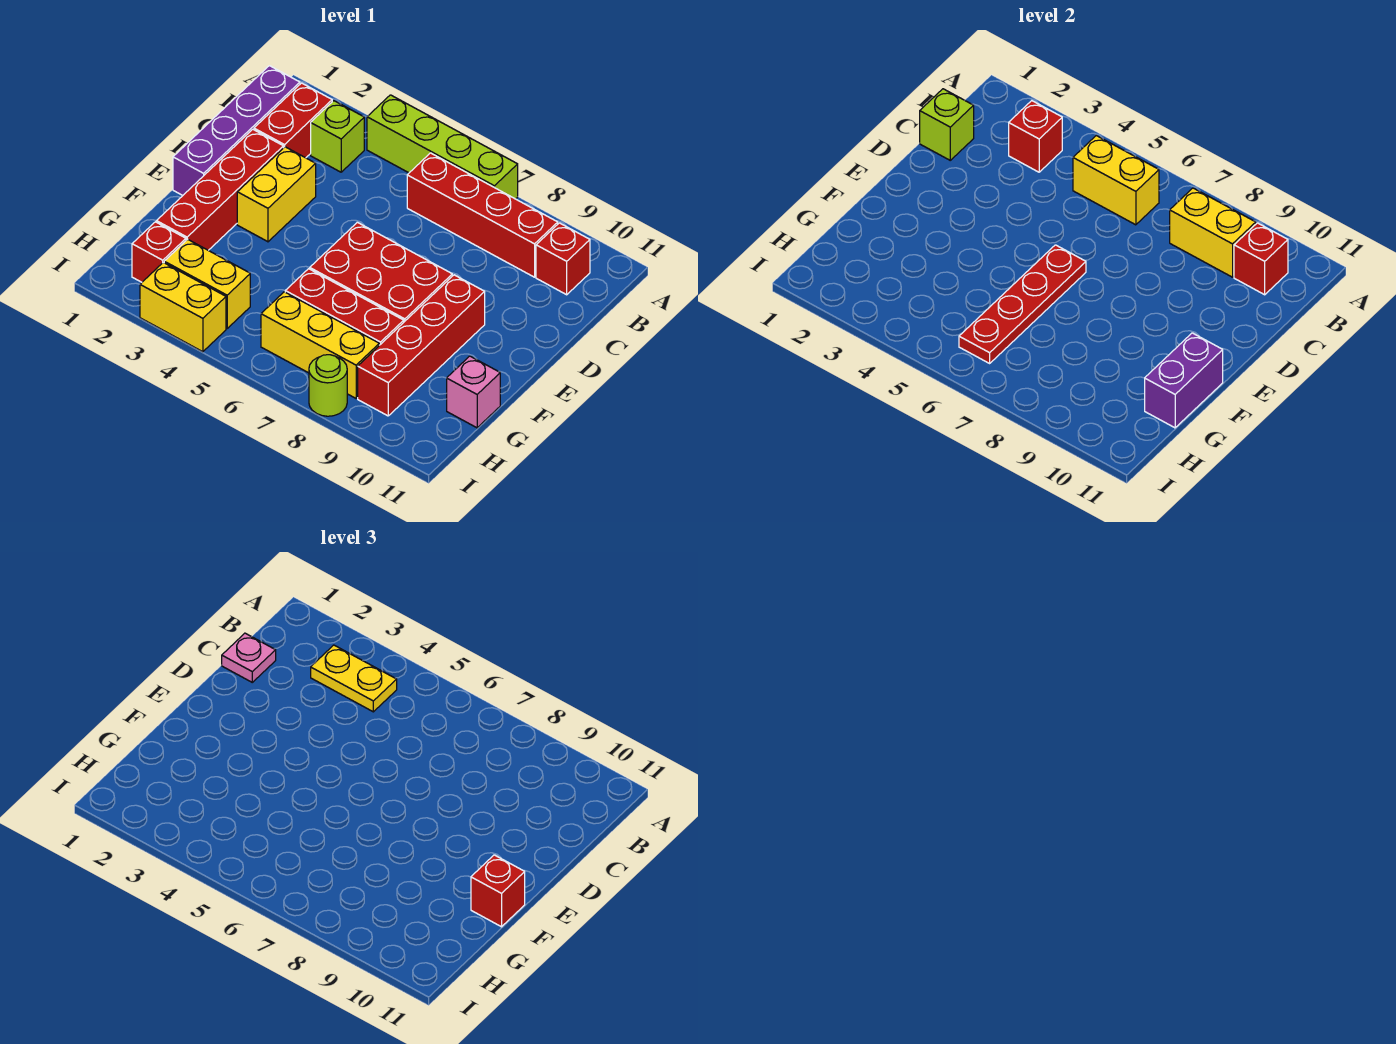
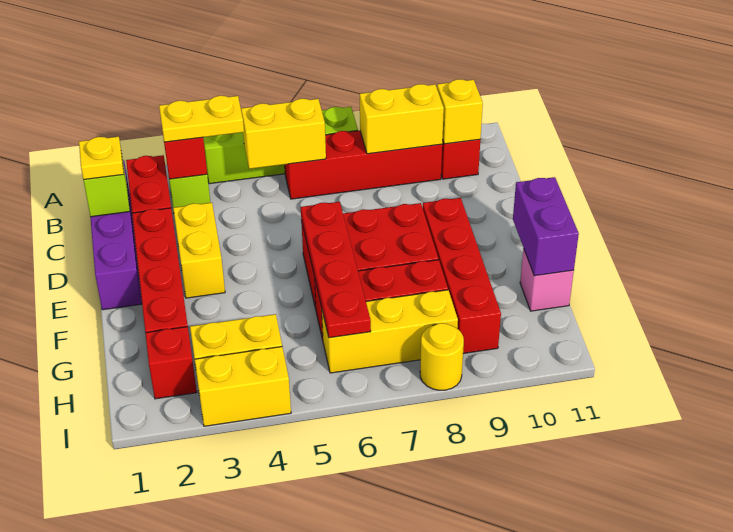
red 1x1 brick [1234,223,1288,295] -> yellow 1x1 brick [437,79,483,144]
pink 1x1 plate [222,633,276,682] -> yellow 1x1 plate [79,137,124,180]
red 1x1 brick [471,855,525,927] -> none
lime 1x1 round brick [309,355,347,416] -> yellow 1x1 round brick [420,323,464,390]

